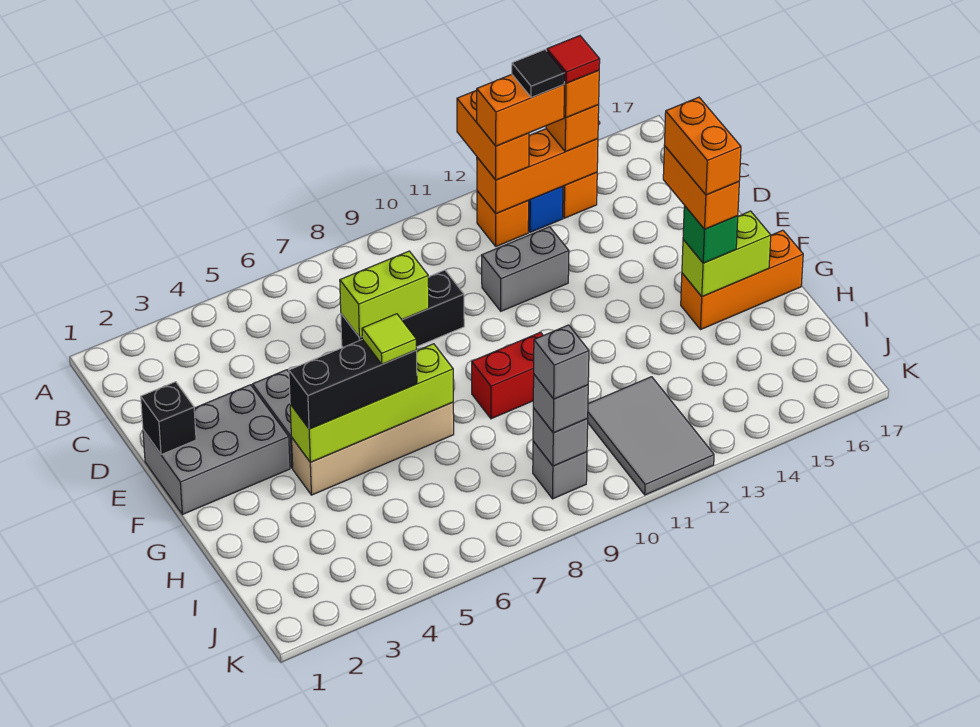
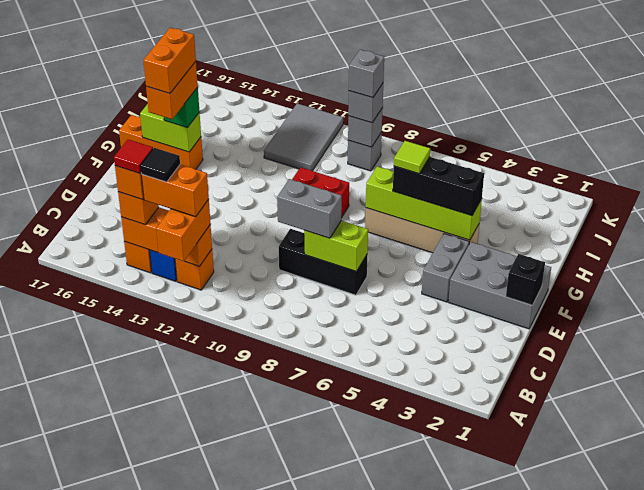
grey 1x2 brick [482,227,569,311] -> grey 1x2 brick moved to [277,179,342,238]

